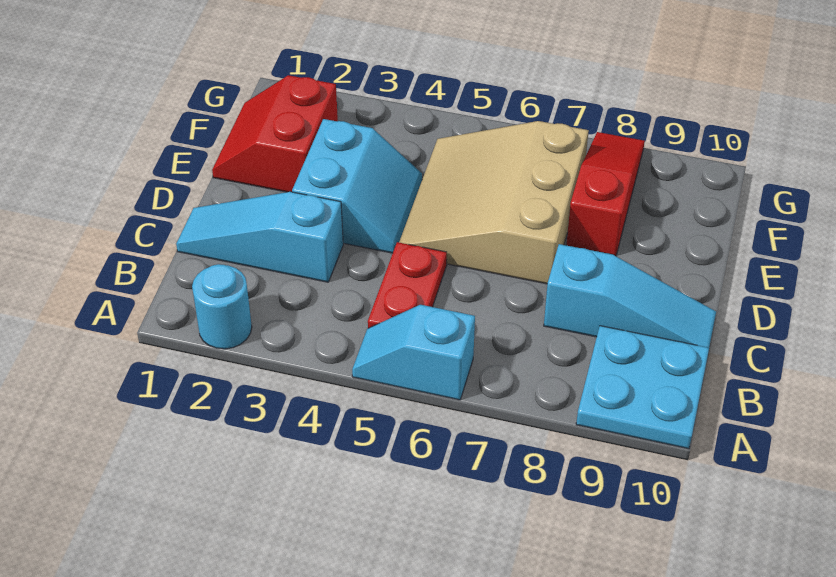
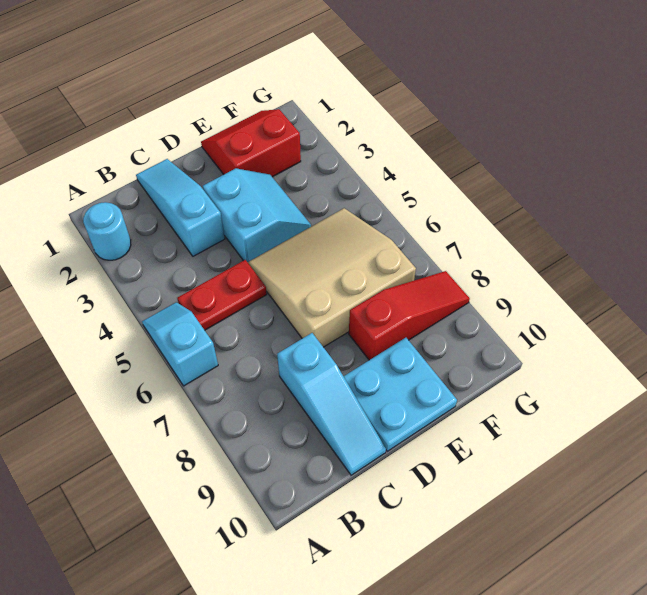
cyan 2x2 plate [576,326,709,449] -> cyan 2x2 plate moved to [344,338,457,451]
cyan 2x2 slope [292,119,422,253] -> cyan 2x2 slope turned to [203,168,311,262]

